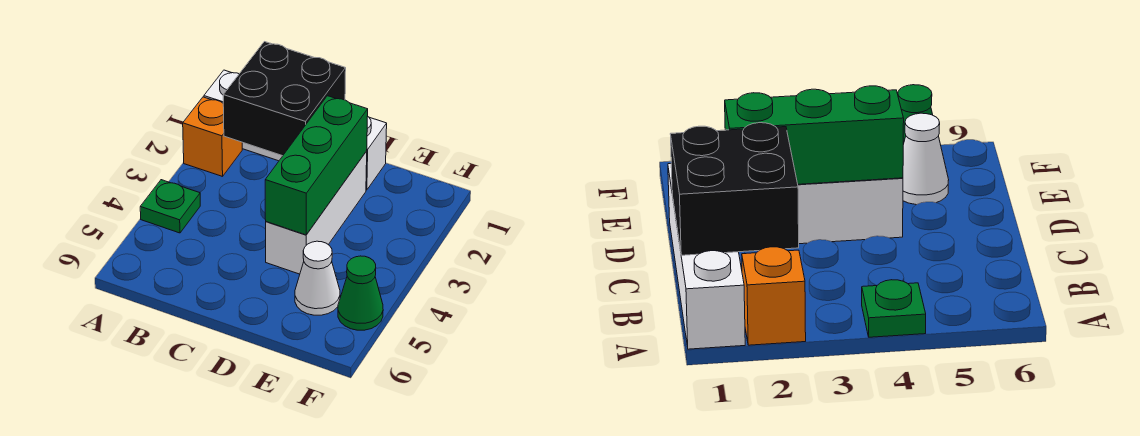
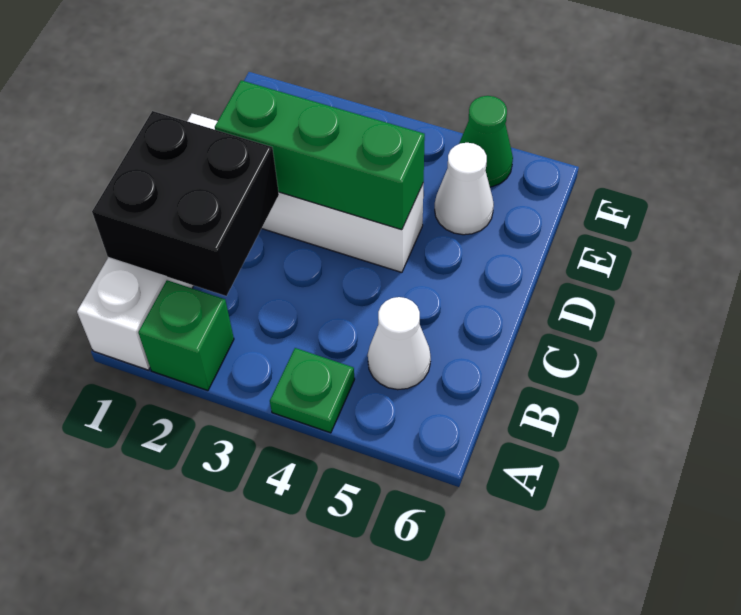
orange 1x1 brick [183,97,242,177] -> green 1x1 brick [138,280,234,391]
none -> white 1x1 cone [368,297,431,390]

